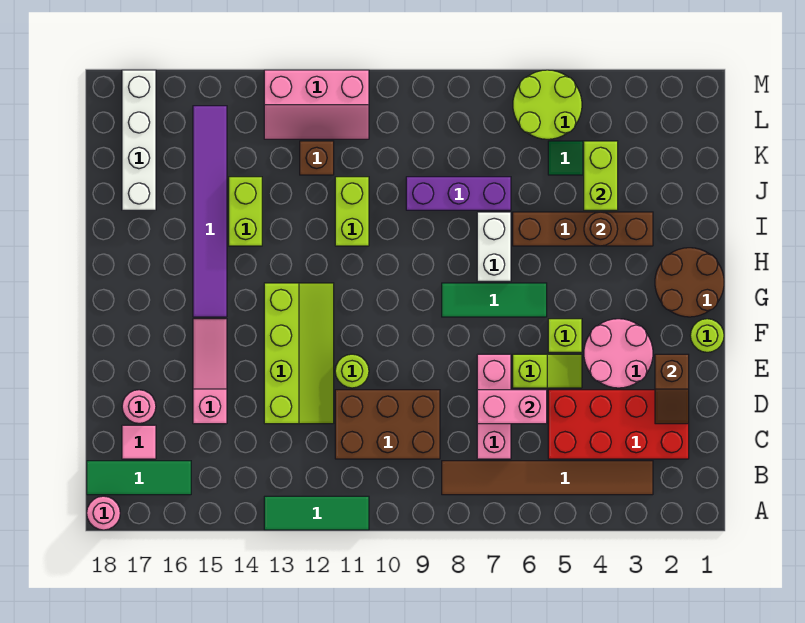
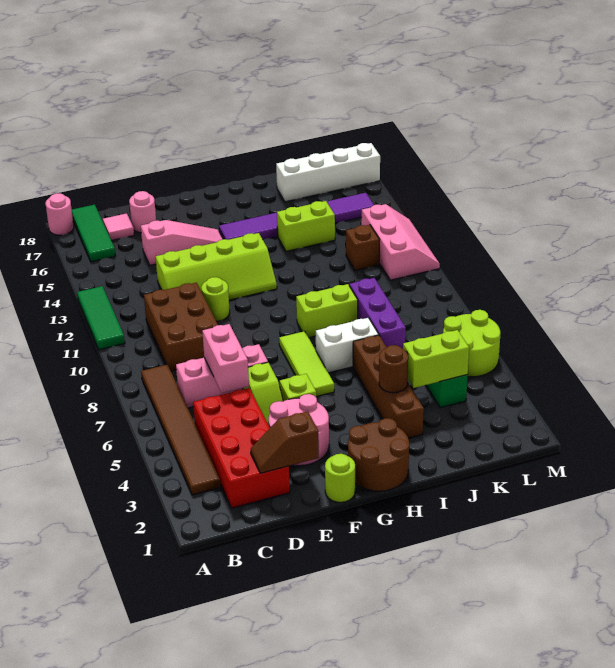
green 1x3 tile [442,283,547,317] -> lime 1x3 tile [279,331,334,397]
lime 1x2 brick [335,177,369,246] -> lime 1x2 brick moved to [296,284,358,338]
pink 2x3 slope [264,70,369,139] -> pink 2x3 slope turned to [361,204,440,280]

